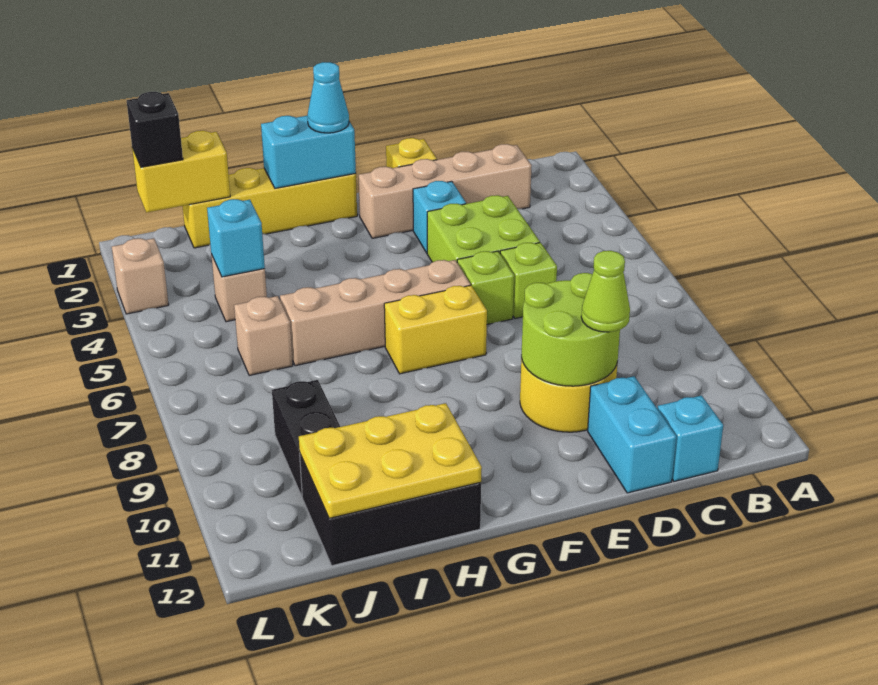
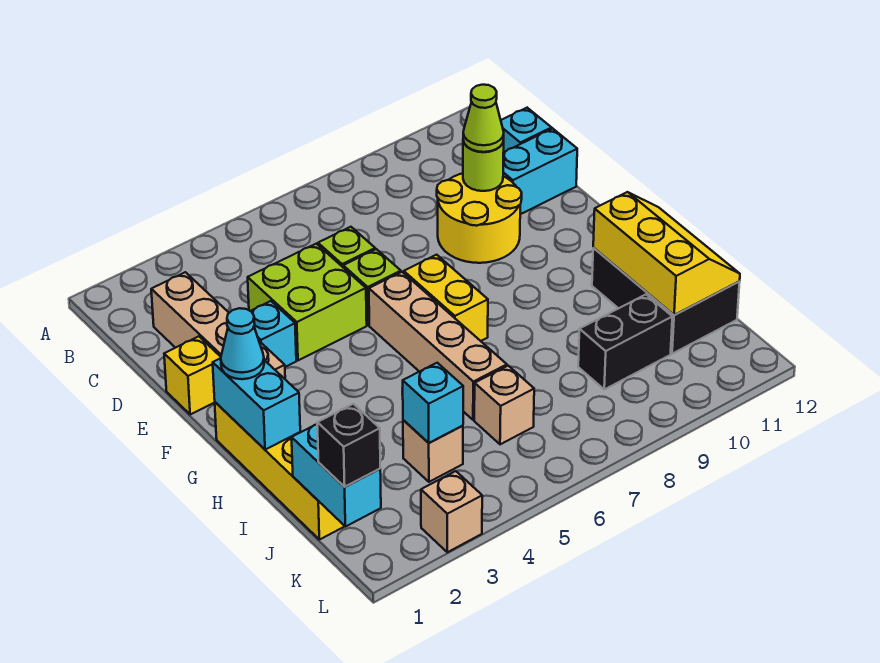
lime 2x2 round brick [521,273,620,386] -> lime 1x1 round brick [463,140,504,191]
yellow 2x3 plate [299,403,482,518] -> yellow 2x3 slope [593,192,740,315]
yellow 1x2 brick [132,131,230,213] -> cyan 1x2 brick [292,424,381,527]

